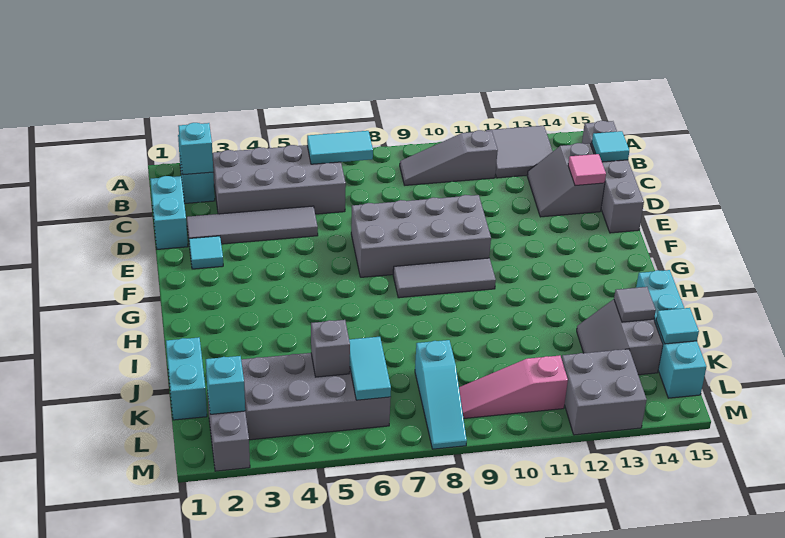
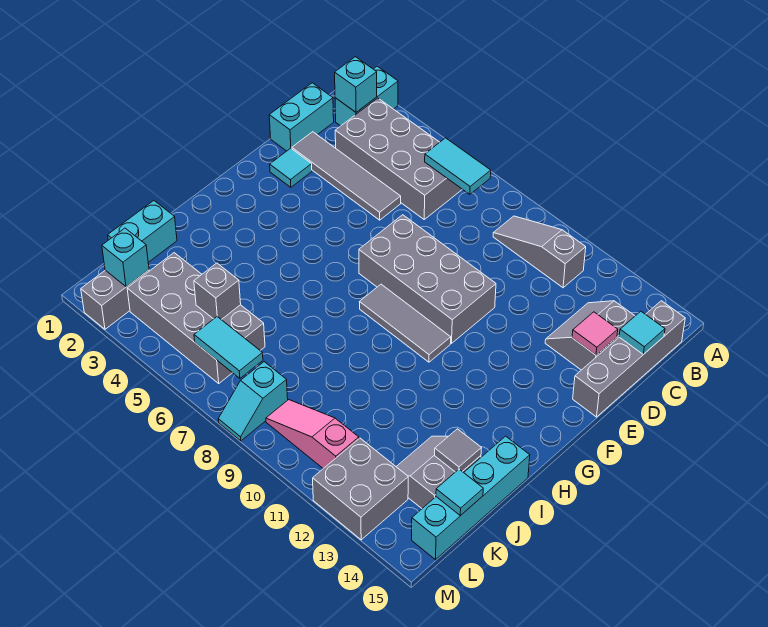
grey 2x2 tile [486,126,553,178] -> none
cyan 1x2 tile [349,337,391,400] -> cyan 1x2 tile turned to [194,317,263,378]
cyan 1x3 slope [415,340,467,449] -> cyan 1x2 slope [218,362,288,441]

